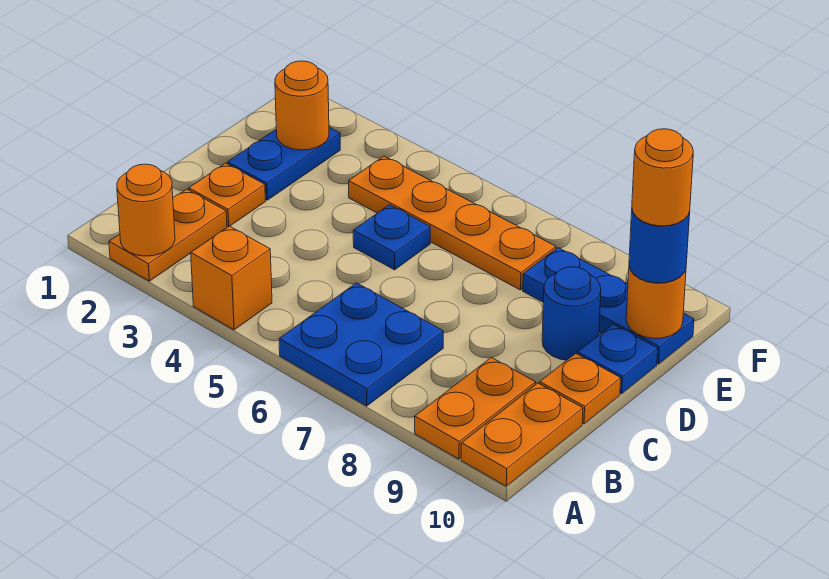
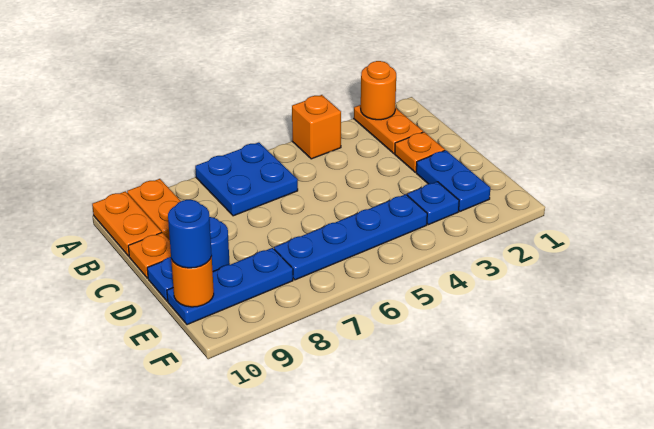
blue 1x1 plate [353,205,430,270] -> blue 1x1 plate moved to [407,182,459,225]
orange 1x1 round brick [275,61,329,150] -> none
orange 1x4 plate [349,156,556,290] -> blue 1x4 plate [274,194,427,280]
orange 1x1 round brick [632,129,693,226] -> none

